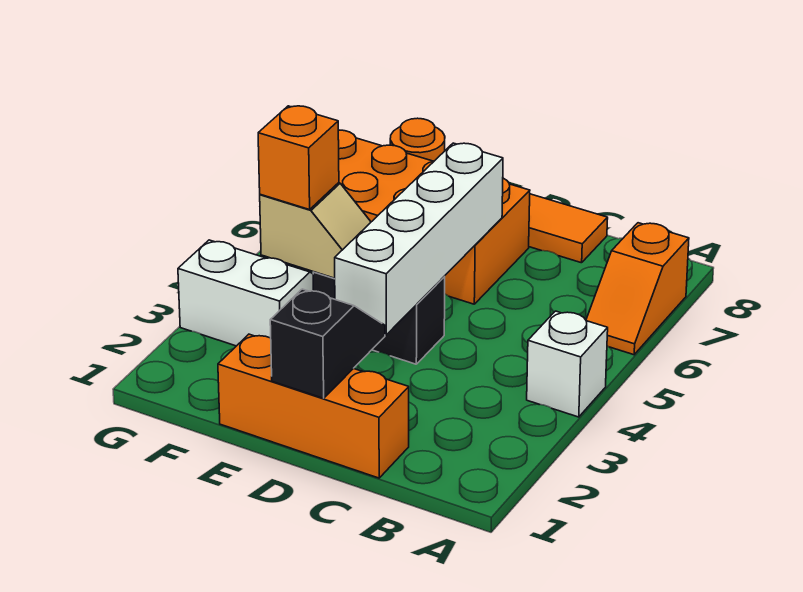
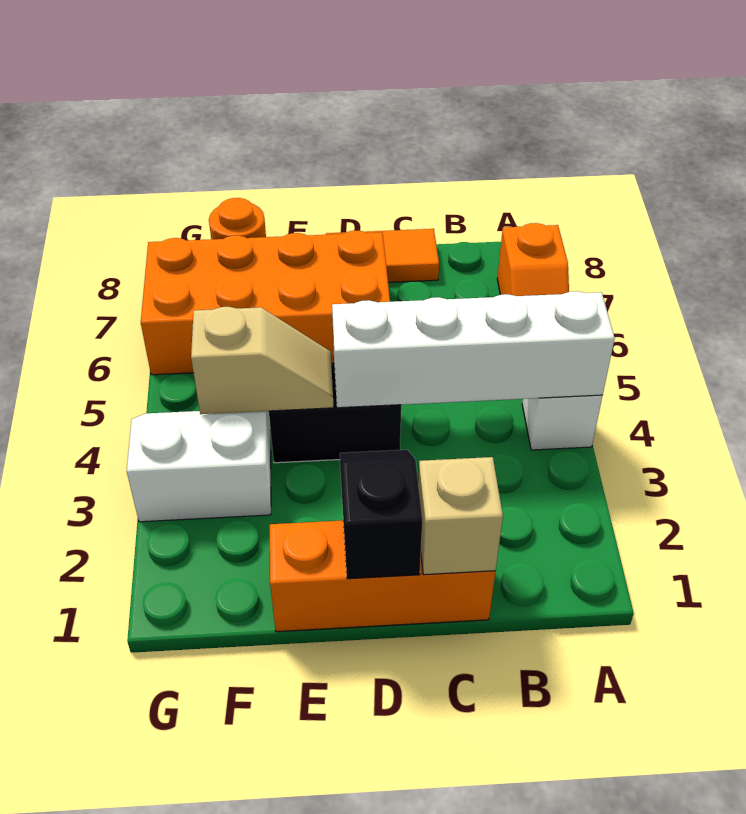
none -> tan 1x1 brick [418,457,503,575]
white 1x4 brick [335,143,503,335] -> white 1x4 brick turned to [332,291,615,408]
orange 1x1 brick [258,106,339,210] -> none

